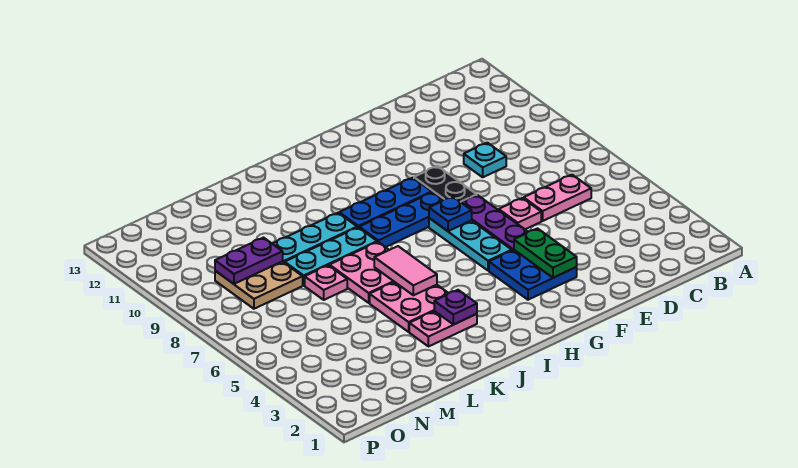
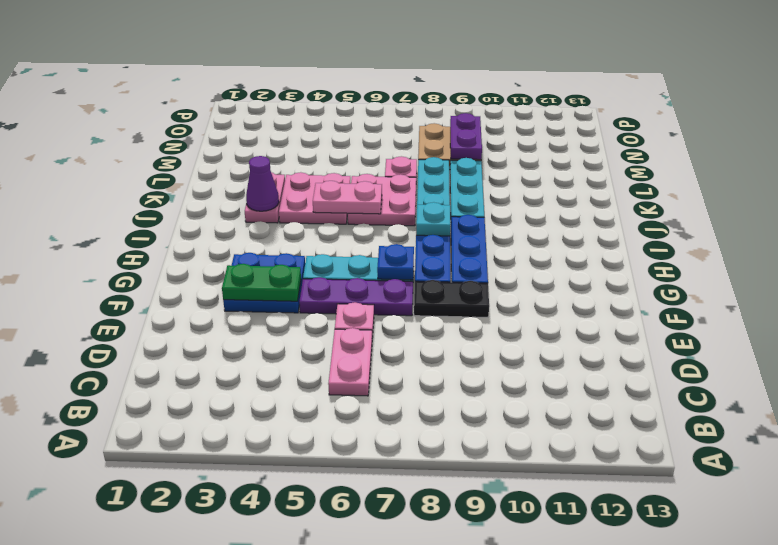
cyan 1x1 plate [464,143,506,177] -> cyan 1x1 plate moved to [416,202,450,236]
purple 1x1 plate [434,290,477,325] -> purple 1x1 cone [246,156,279,211]
pink 1x2 tile [374,246,437,295] -> pink 1x2 plate [313,181,382,214]

